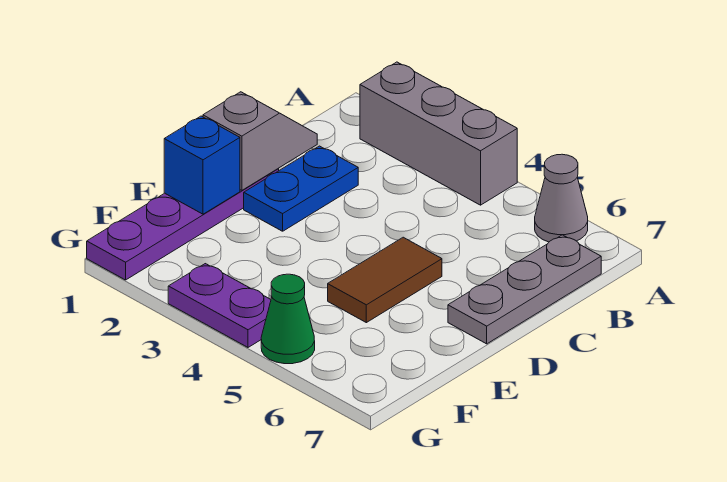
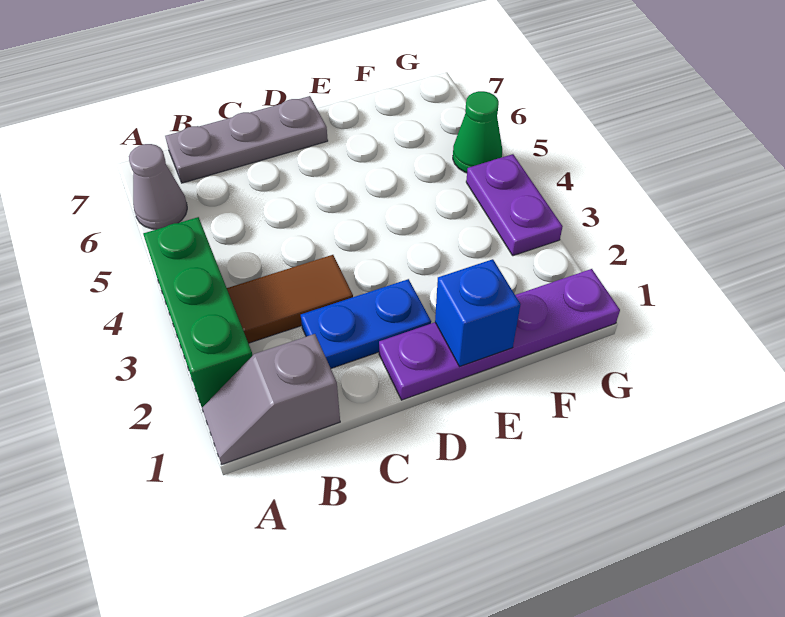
grey 1x3 brick [360,62,517,205] -> green 1x3 brick [143,217,253,407]
grey 1x2 slope [203,92,317,190] -> grey 1x2 slope moved to [202,334,340,465]
brown 1x2 tile [328,237,442,323] -> brown 1x2 tile moved to [227,255,353,343]

